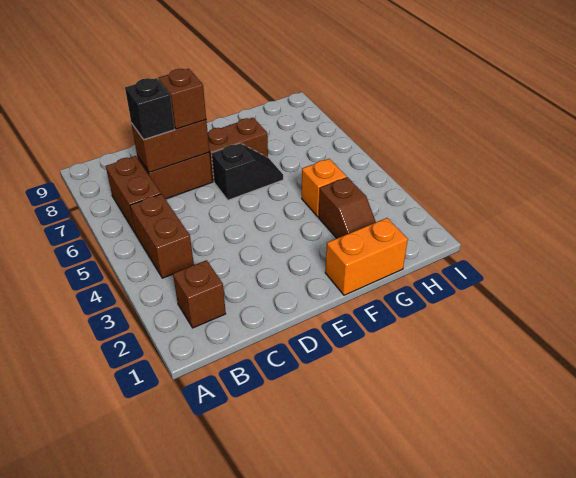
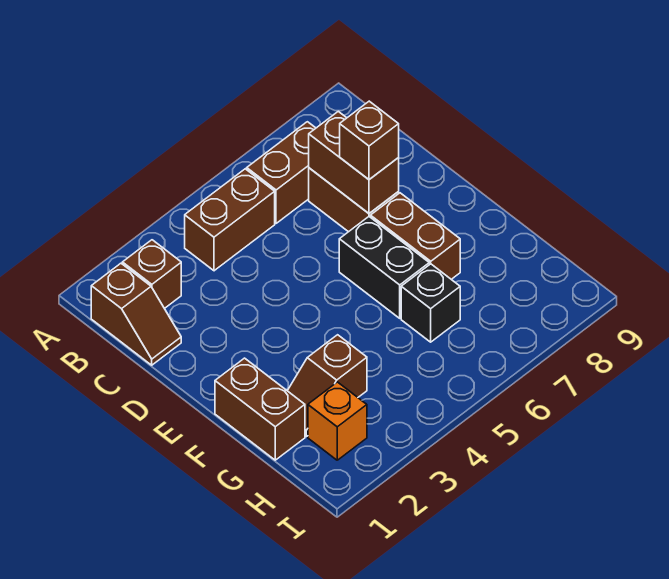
none -> brown 1x2 slope [91,263,181,365]
black 1x1 brick [125,78,175,140] -> black 1x1 brick moved to [401,264,460,342]
black 1x2 slope [212,143,283,200] -> black 1x2 brick [339,217,429,318]
orange 1x2 brick [325,218,408,295] -> brown 1x2 brick [215,358,305,460]
orange 1x1 brick [302,159,347,217] -> orange 1x1 brick moved to [308,382,367,460]

